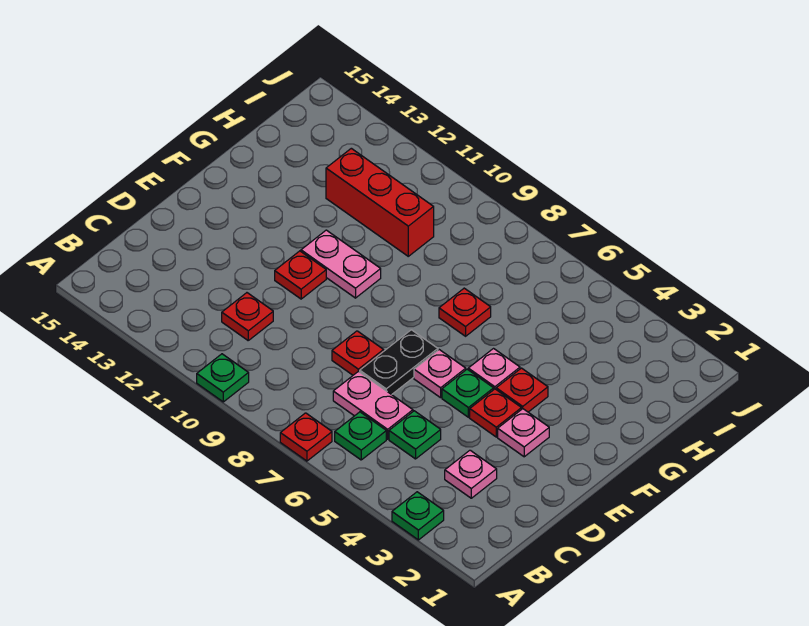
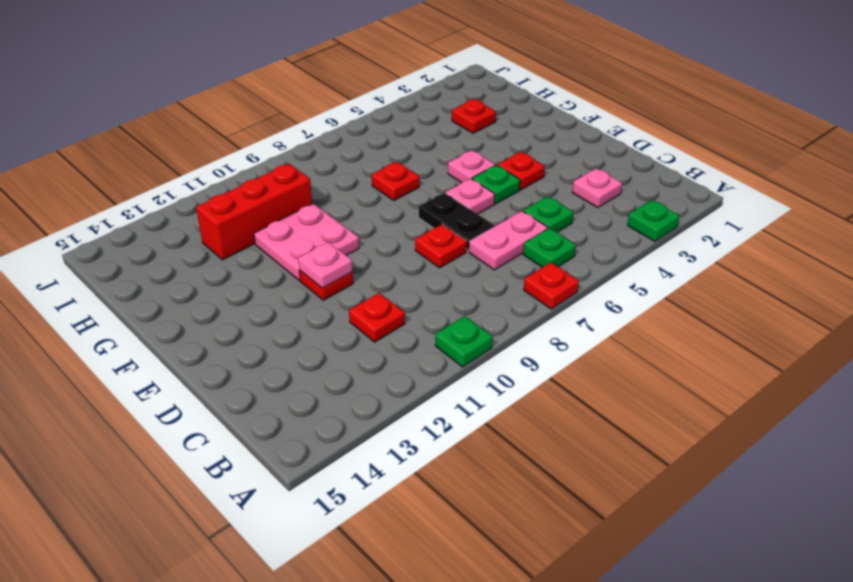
pink 1x1 plate [498,409,549,457] -> pink 1x1 plate moved to [298,242,353,288]
red 1x1 plate [496,368,548,412] -> red 1x1 plate moved to [452,99,496,133]
pink 1x2 plate [301,230,381,298] -> pink 2x2 plate [254,204,359,281]

